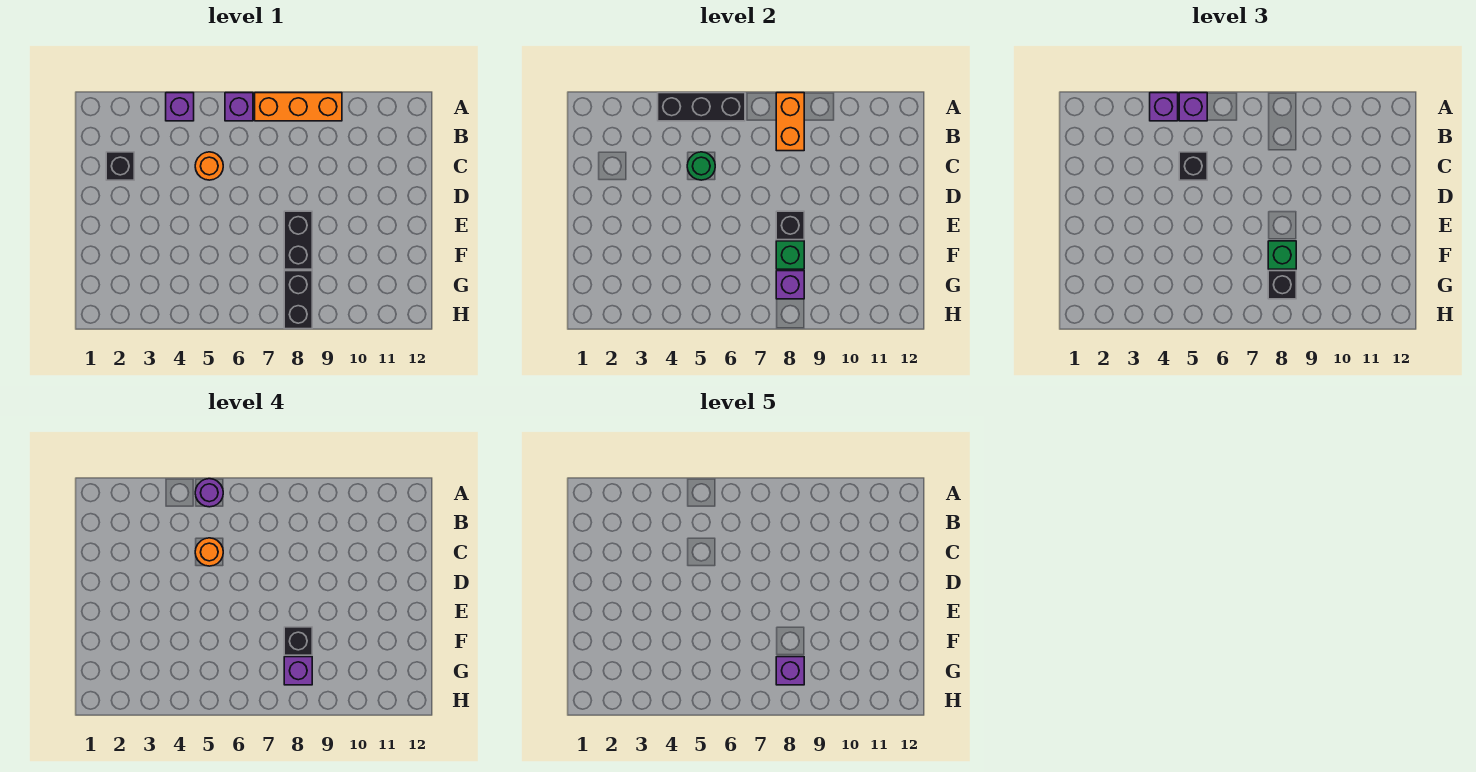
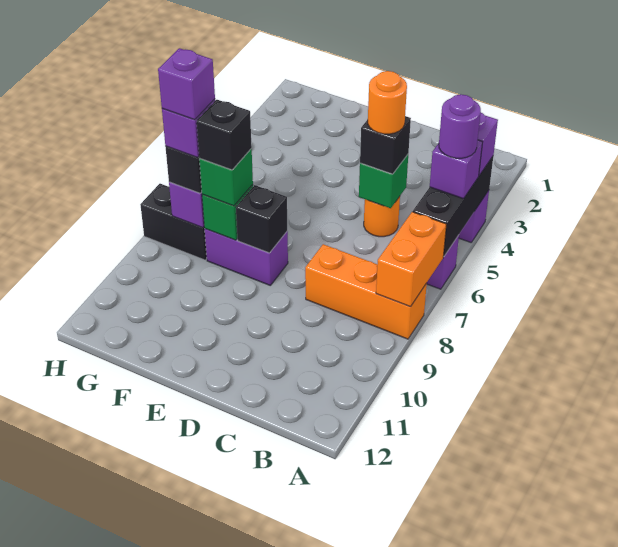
orange 1x3 brick [255,93,342,121] -> orange 1x3 brick turned to [305,244,427,339]
orange 1x2 brick [776,93,804,151] -> orange 1x2 brick turned to [376,212,446,307]
black 1x1 brick [106,152,134,180] -> none
green 1x1 round brick [687,152,715,180] -> green 1x1 brick [359,155,408,208]
black 1x2 brick [284,211,312,269] -> purple 1x2 brick [205,229,288,285]

